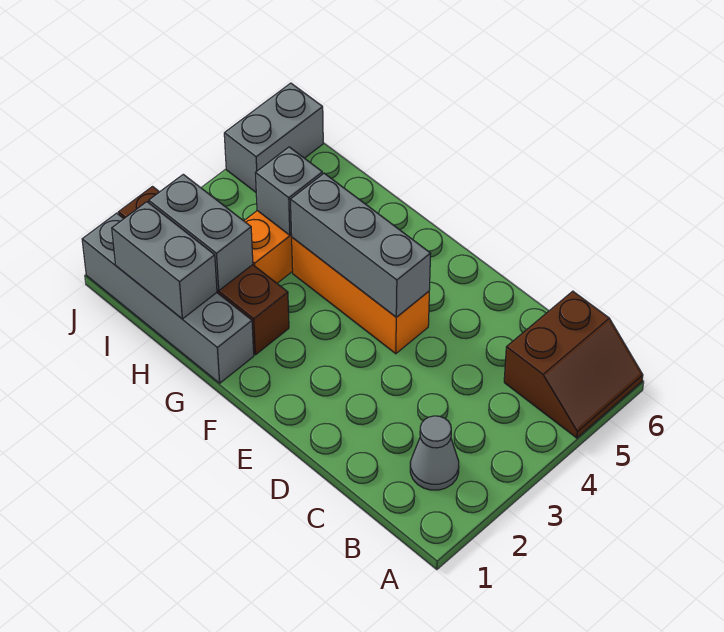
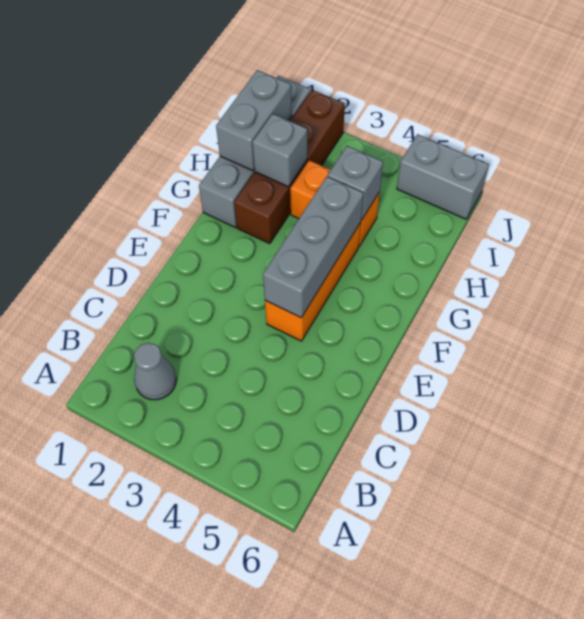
brown 2x2 slope [504,291,643,438] -> none
grey 1x2 brick [149,174,253,291] -> grey 1x1 brick [253,114,307,187]

